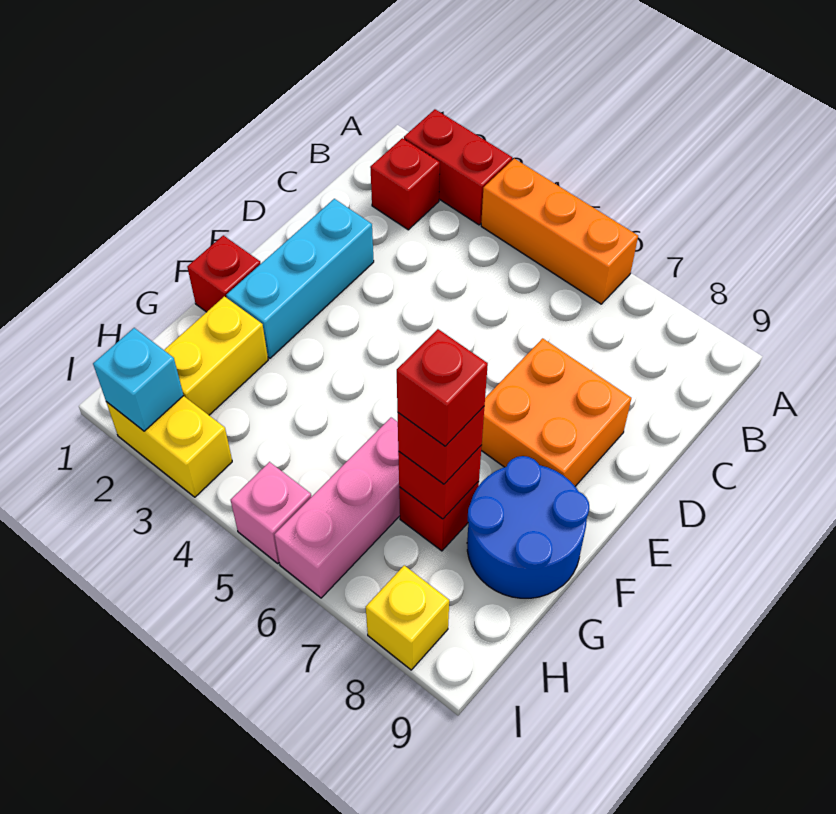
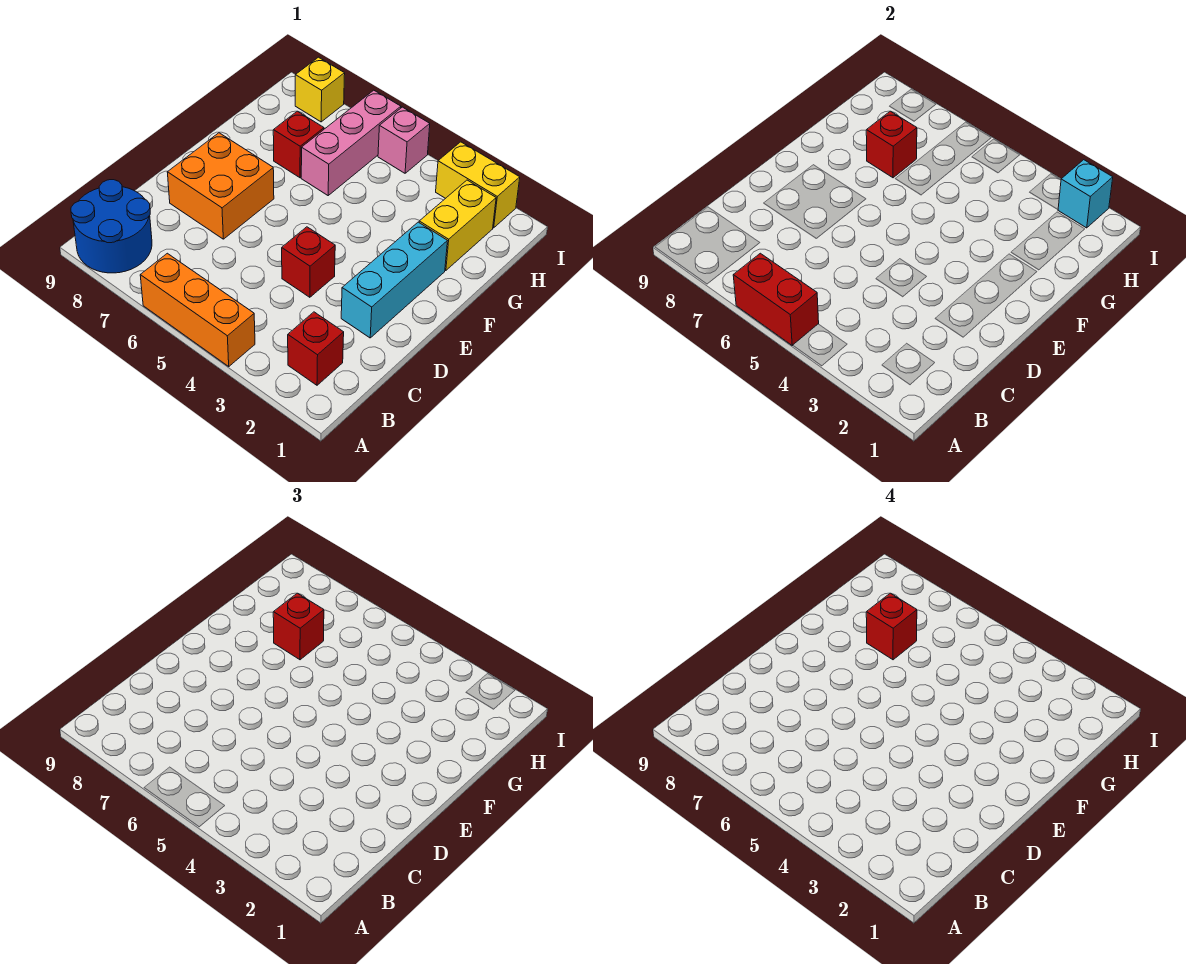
red 1x2 brick [404,109,512,225] -> red 1x2 brick moved to [733,253,819,345]
red 1x1 brick [187,235,261,312] -> red 1x1 brick moved to [282,227,335,297]
blue 2x2 round brick [467,456,589,598] -> blue 2x2 round brick moved to [71,180,152,273]

